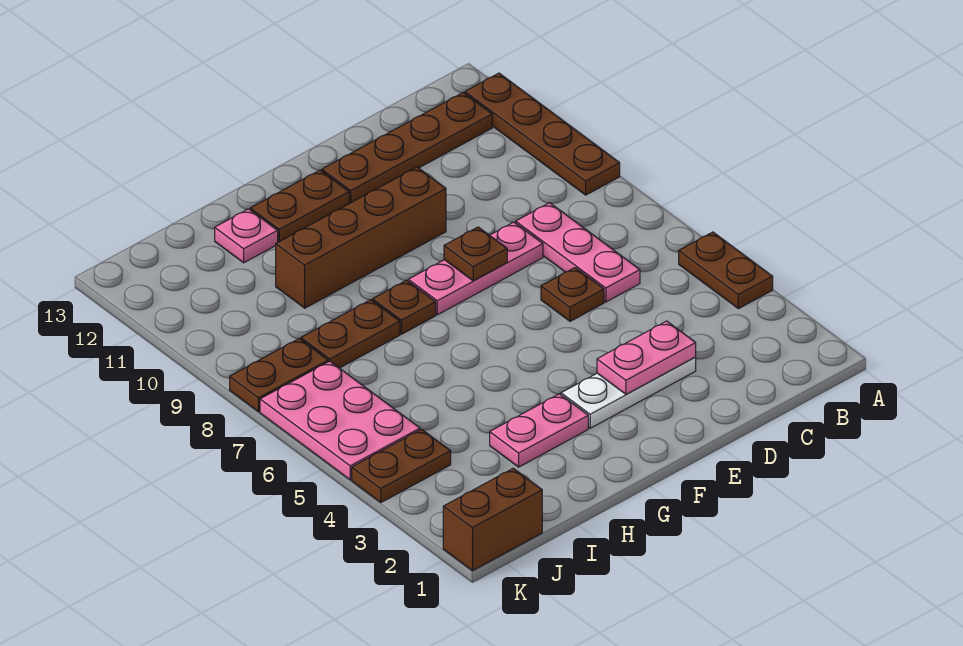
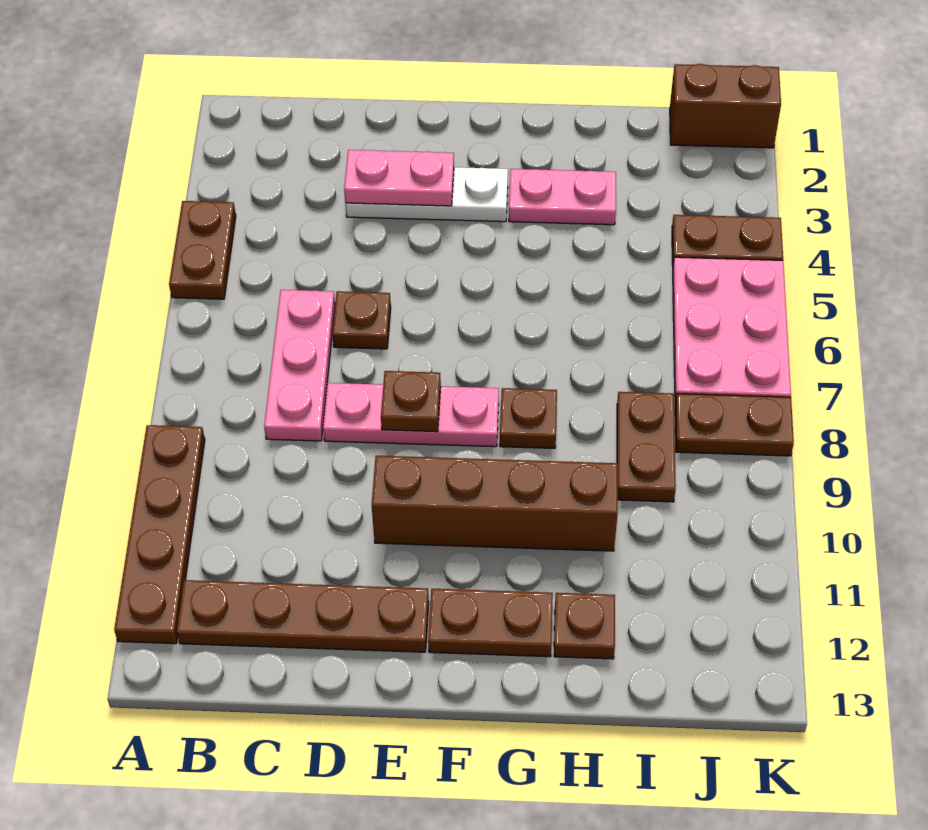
brown 1x2 plate [301,300,400,368] -> brown 1x2 plate turned to [617,392,676,502]
pink 1x1 plate [215,209,278,263] -> brown 1x1 plate [554,593,615,659]

